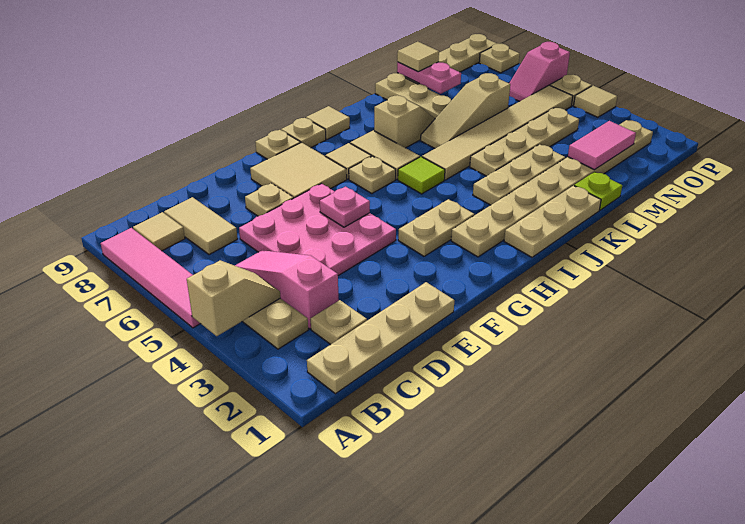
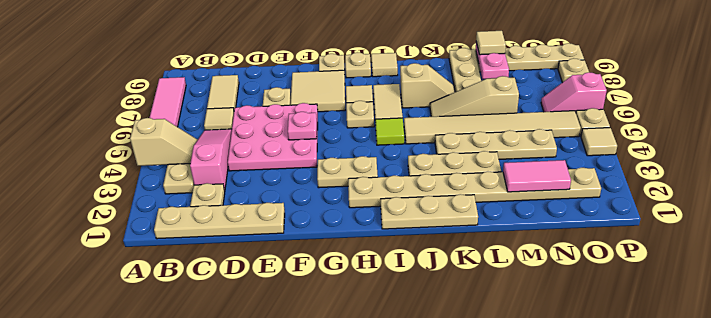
tan 1x1 tile [133,212,185,251] -> tan 1x1 tile moved to [204,108,234,130]
lime 1x1 plate [574,172,622,210] -> none

